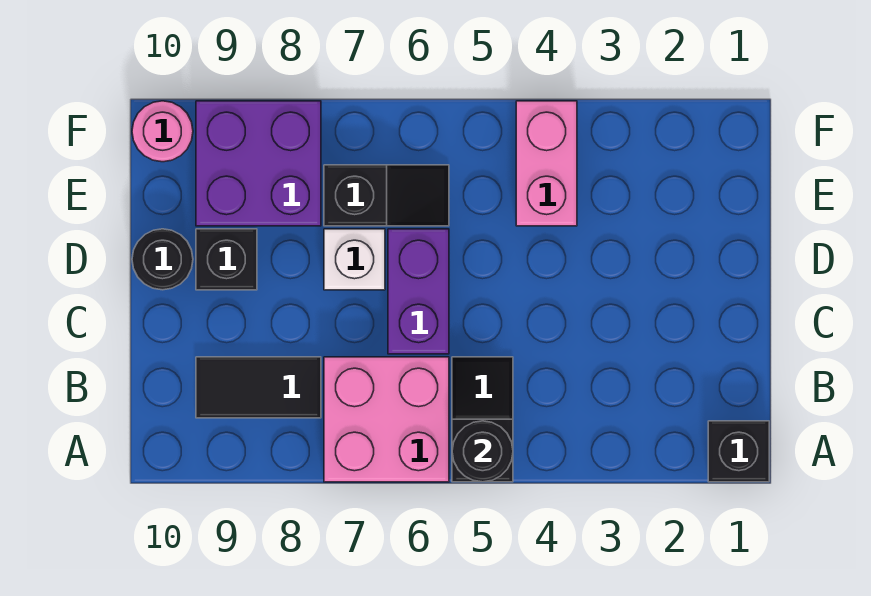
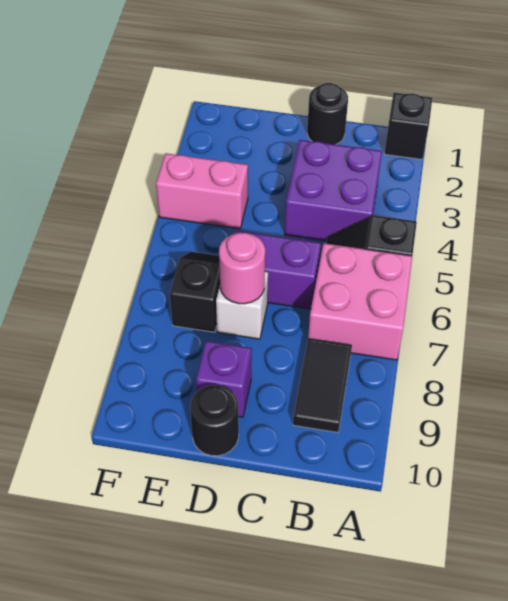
black 1x1 round brick [452,421,513,482] -> black 1x1 round brick moved to [307,83,348,145]
black 1x1 brick [196,229,257,290] -> purple 1x1 brick [196,341,252,417]
purple 2x2 brick [196,101,321,226] -> purple 2x2 brick moved to [285,140,382,241]
pink 1x1 round brick [132,101,193,162] -> pink 1x1 round brick moved to [219,233,265,304]

